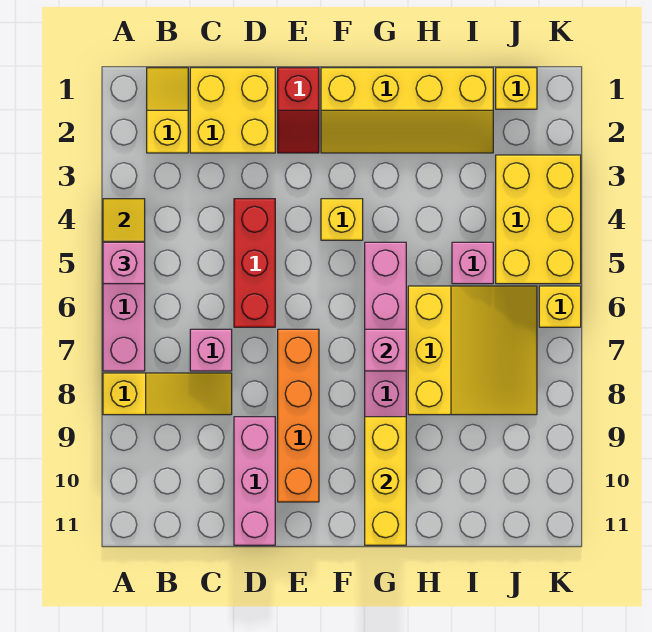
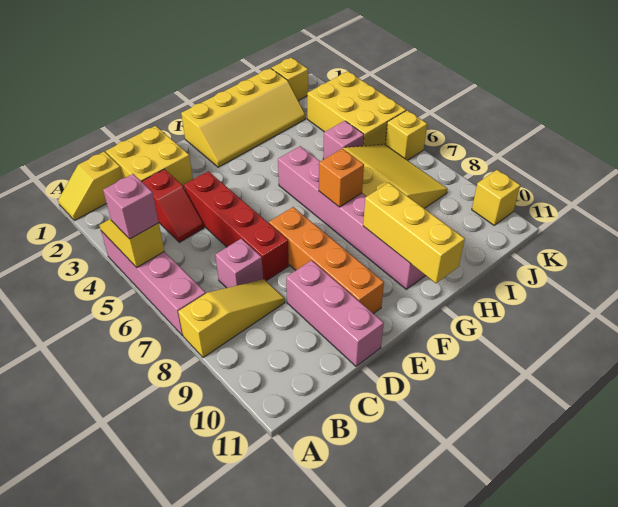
yellow 1x2 slope [147,68,188,153] -> yellow 1x2 slope turned to [58,152,123,221]
red 1x3 brick [234,199,275,327] -> red 1x4 brick [184,171,289,281]
red 1x2 slope [278,68,319,153] -> red 1x2 slope moved to [141,169,204,242]
yellow 1x1 brick [321,199,363,240] -> yellow 1x1 brick moved to [472,170,520,225]
pink 1x1 brick [365,329,406,371] -> orange 1x1 brick [319,148,364,207]

